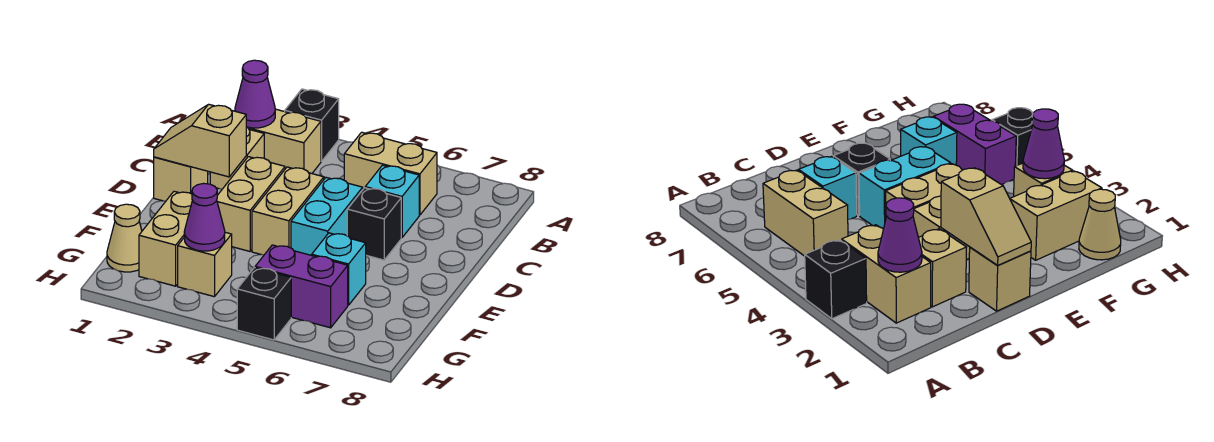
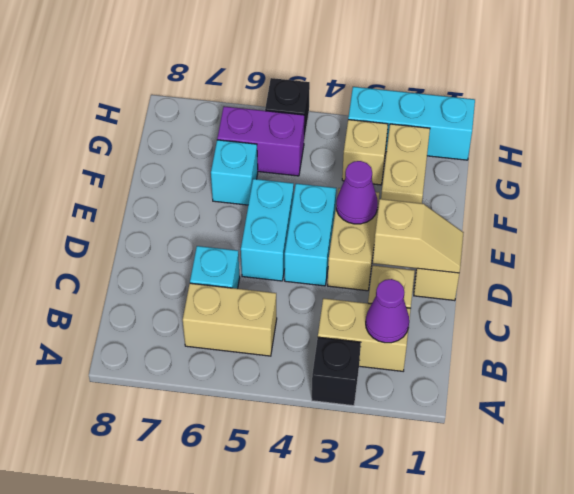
tan 1x2 brick [252,167,324,255] -> cyan 1x2 brick [285,184,336,286]
black 1x1 brick [347,188,401,260] -> none
tan 1x1 cone [107,204,142,272] -> none
purple 1x1 cone [184,183,225,251] -> purple 1x1 cone moved to [336,161,378,224]
none -> cyan 1x3 brick [348,87,475,160]

